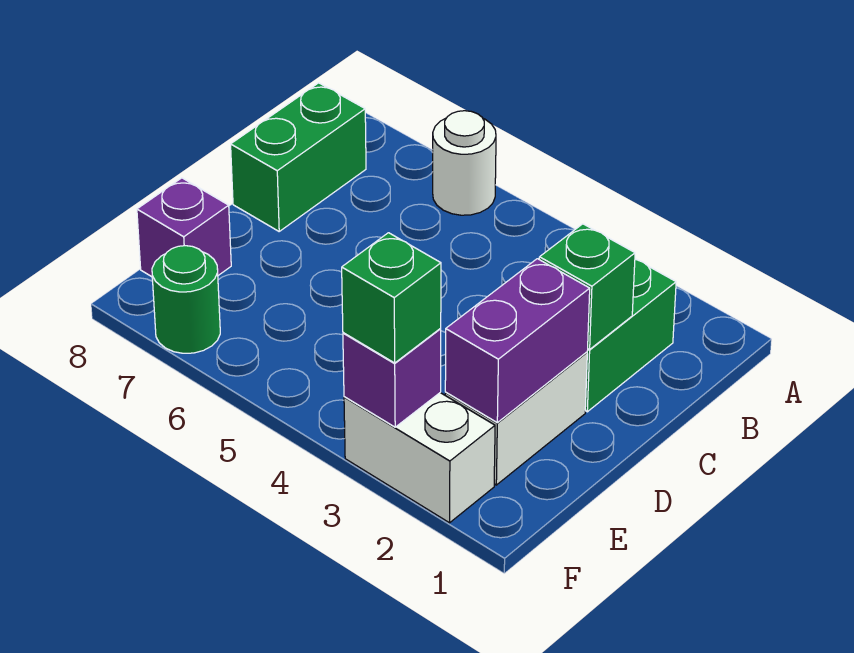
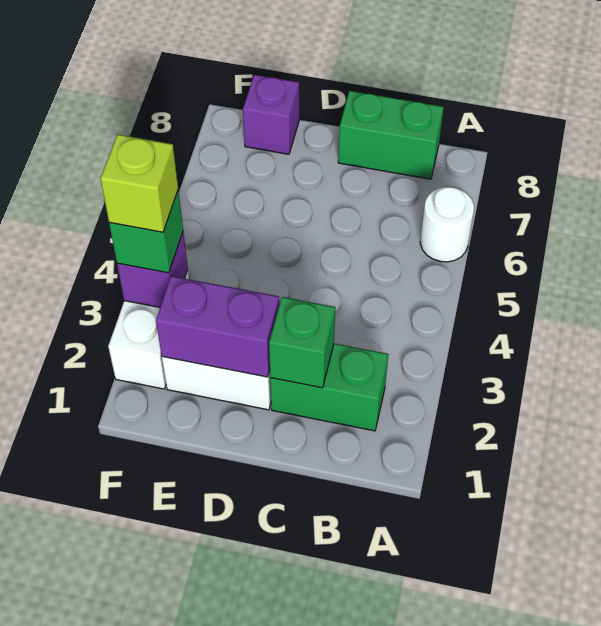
none -> lime 1x1 brick [101,135,178,232]
green 1x1 round brick [152,246,220,353] -> none

